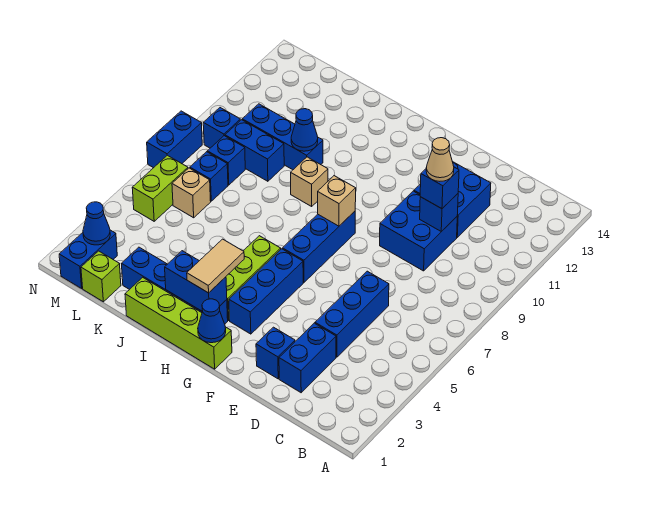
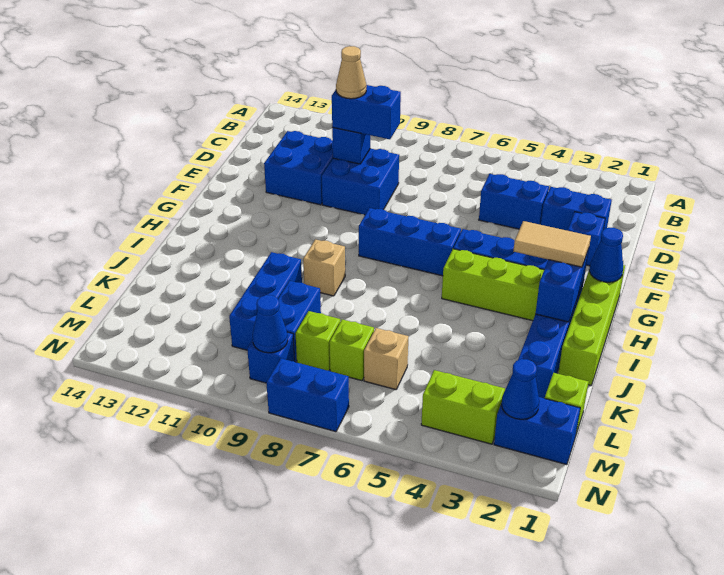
blue 1x3 brick [315,271,389,357] -> blue 1x2 brick [479,174,549,229]
blue 1x1 brick [420,167,459,209] -> blue 1x2 brick [332,85,401,139]
tan 1x1 brick [318,176,356,226] -> none
blue 1x1 cone [291,109,318,151] -> blue 1x1 cone moved to [253,295,288,353]
blue 1x1 brick [190,152,228,201] -> lime 1x1 brick [329,319,374,381]
blue 1x1 brick [207,136,245,185] -> lime 1x1 brick [296,311,340,371]
lime 1x2 brick [132,155,188,221] -> lime 1x2 brick moved to [421,370,505,444]

